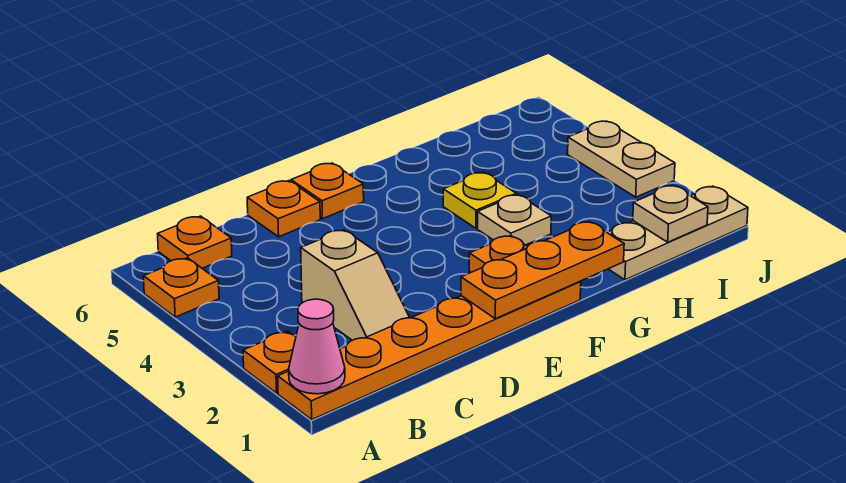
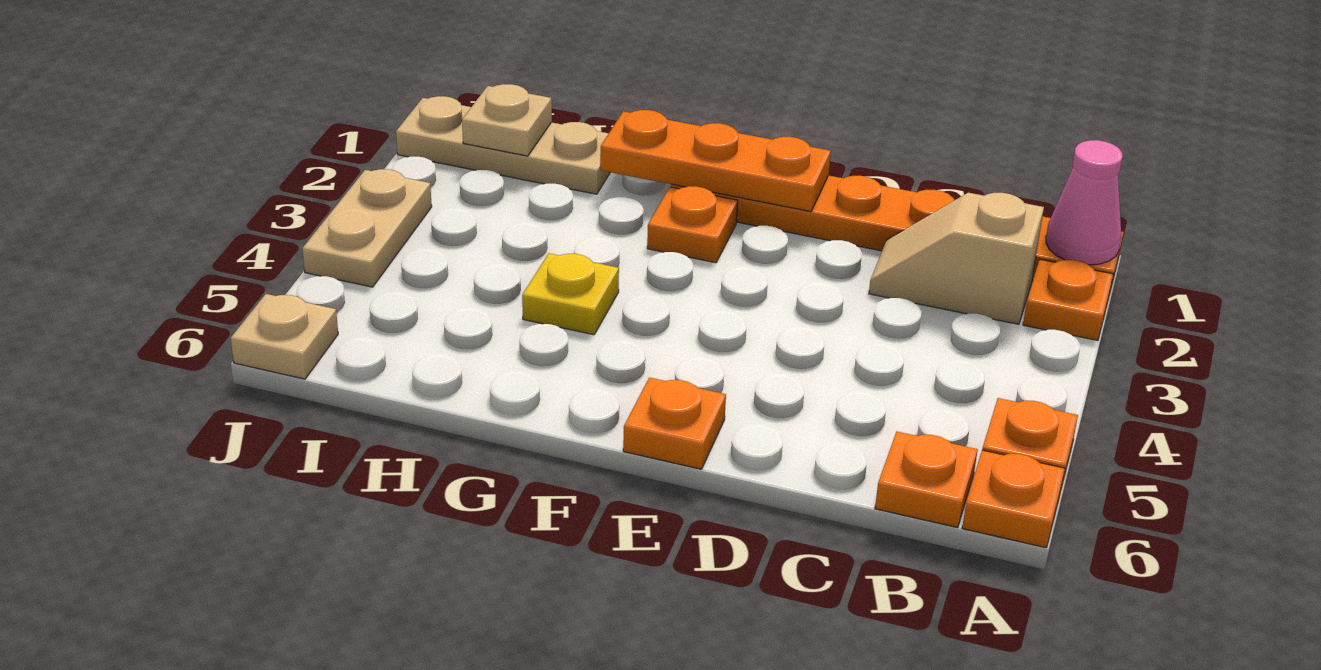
tan 1x2 slope [301,230,410,340] -> tan 1x2 slope turned to [869,193,1044,324]
orange 1x1 plate [247,181,320,237] -> orange 1x1 plate moved to [962,450,1065,548]
tan 1x1 plate [477,195,551,245] -> tan 1x1 plate moved to [231,294,338,379]

